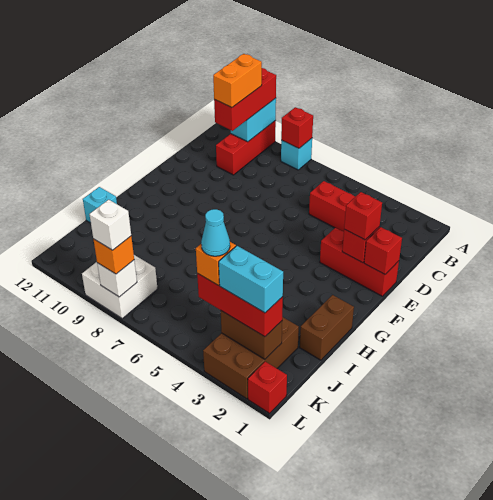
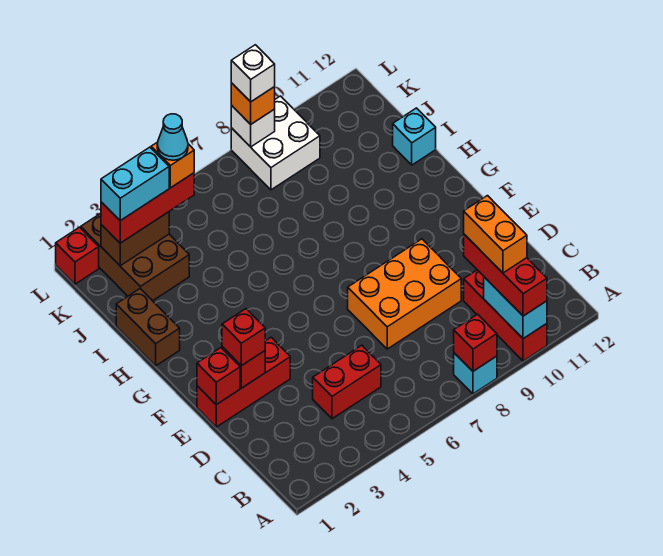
none -> orange 2x3 brick [348,239,461,349]

